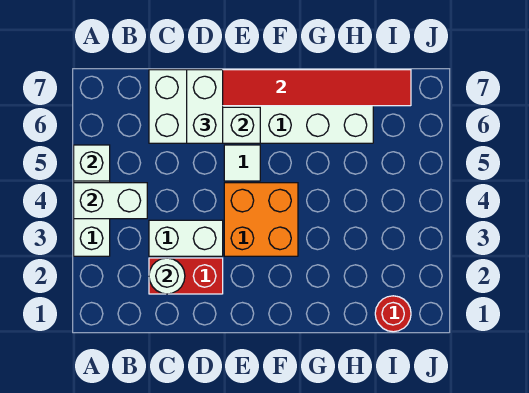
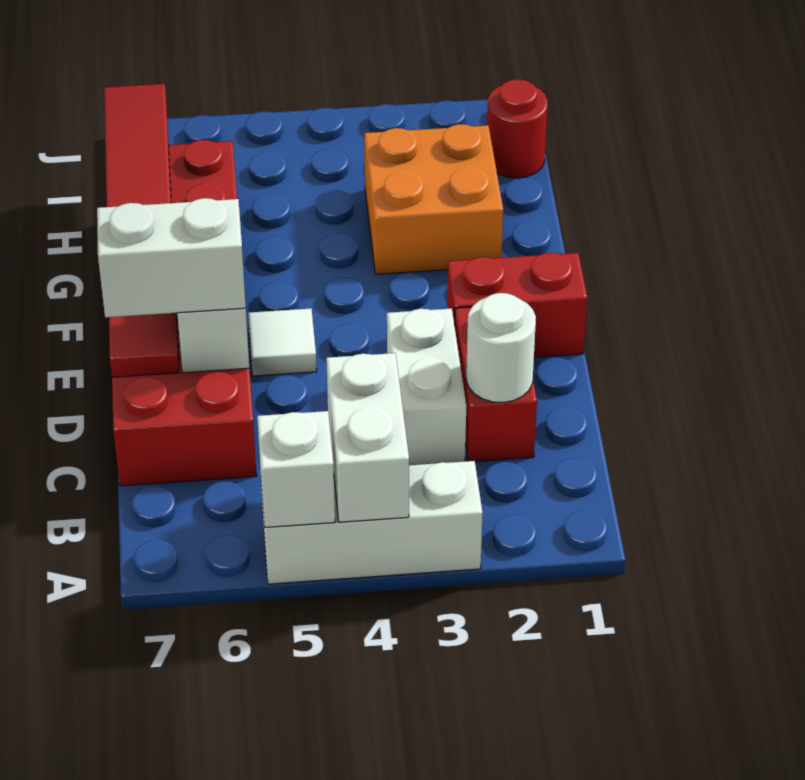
white 2x6 brick [149,70,373,143] -> red 2x6 brick [112,140,257,486]
none -> red 1x2 brick [447,253,587,357]
orange 2x2 brick [224,183,298,256] -> orange 2x2 brick moved to [364,124,503,274]

